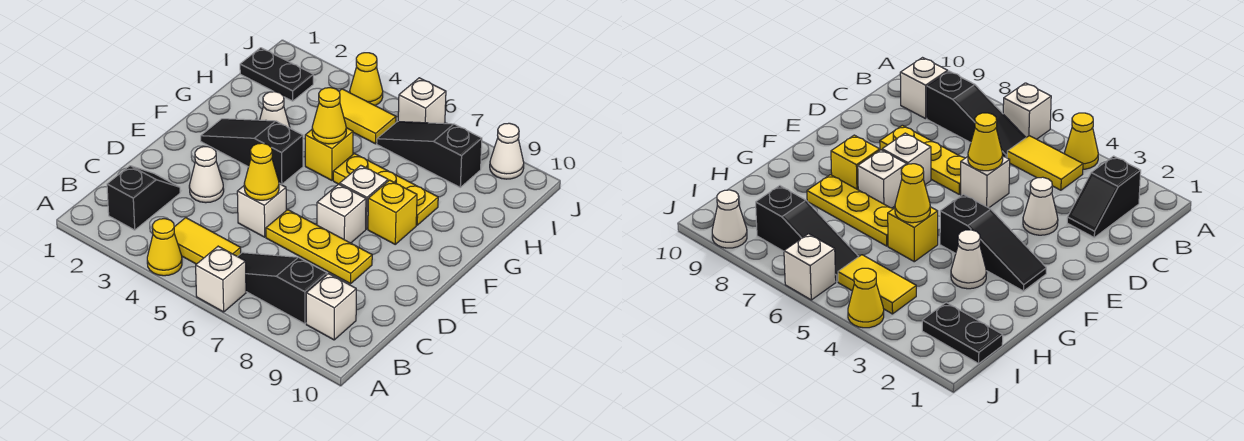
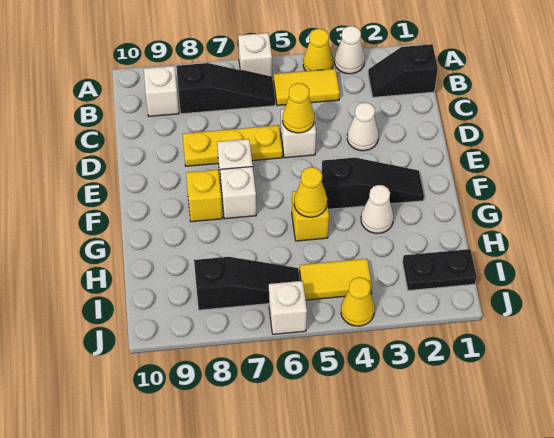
black 1x2 slope [107,166,180,230] -> black 1x2 slope turned to [368,44,438,97]
yellow 1x3 plate [333,154,438,225] -> none
white 1x1 cone [490,123,524,179] -> white 1x1 cone moved to [335,26,365,74]

